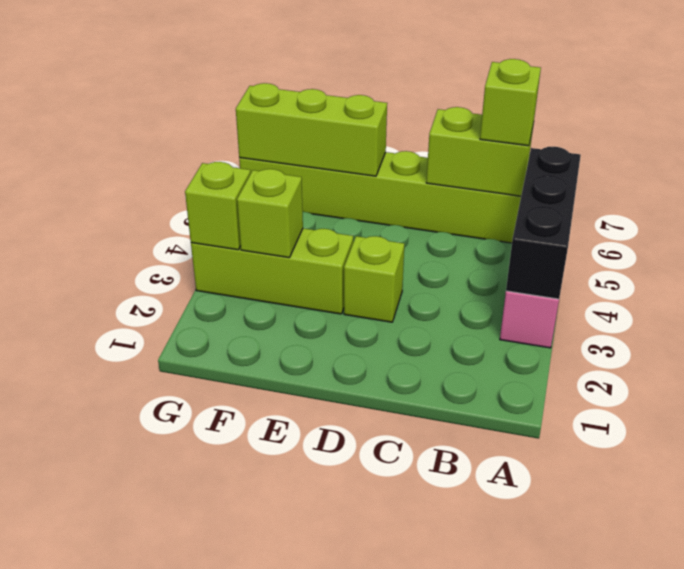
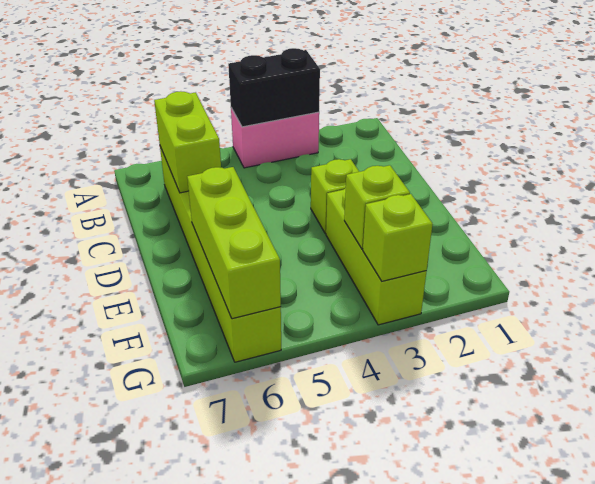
black 1x3 brick [506,147,581,299] -> black 1x2 brick [228,48,320,127]
lime 1x1 brick [480,59,541,146] -> none

